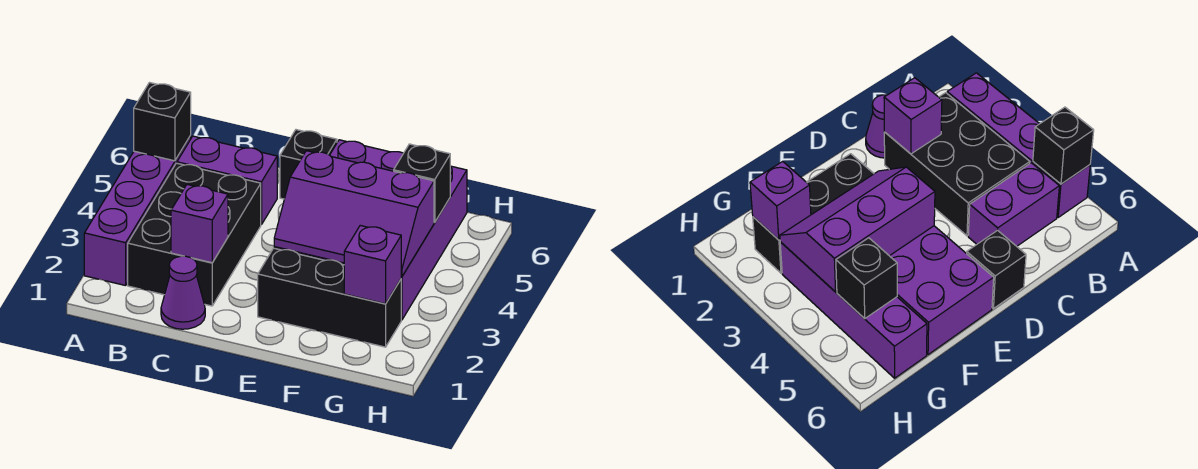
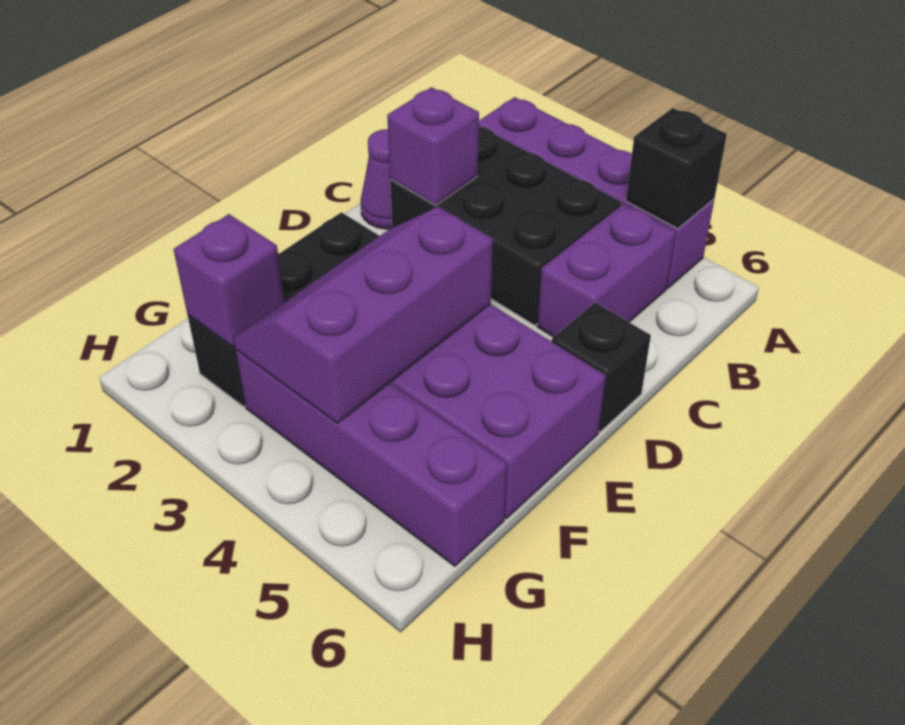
black 1x1 brick [394,144,450,222] -> none

